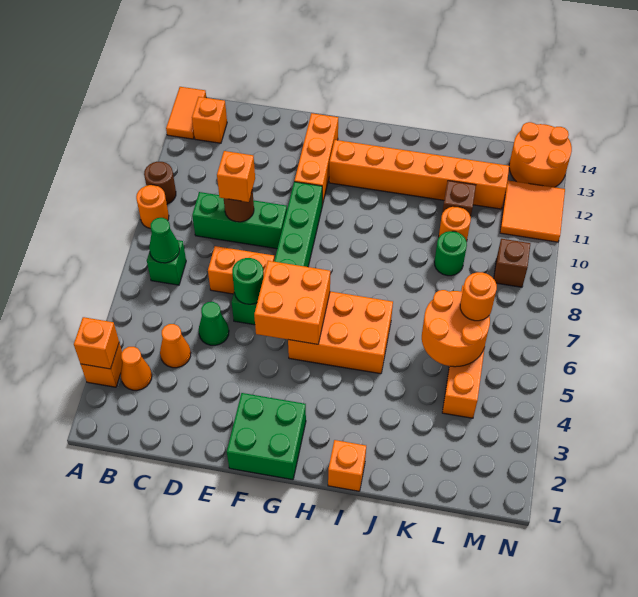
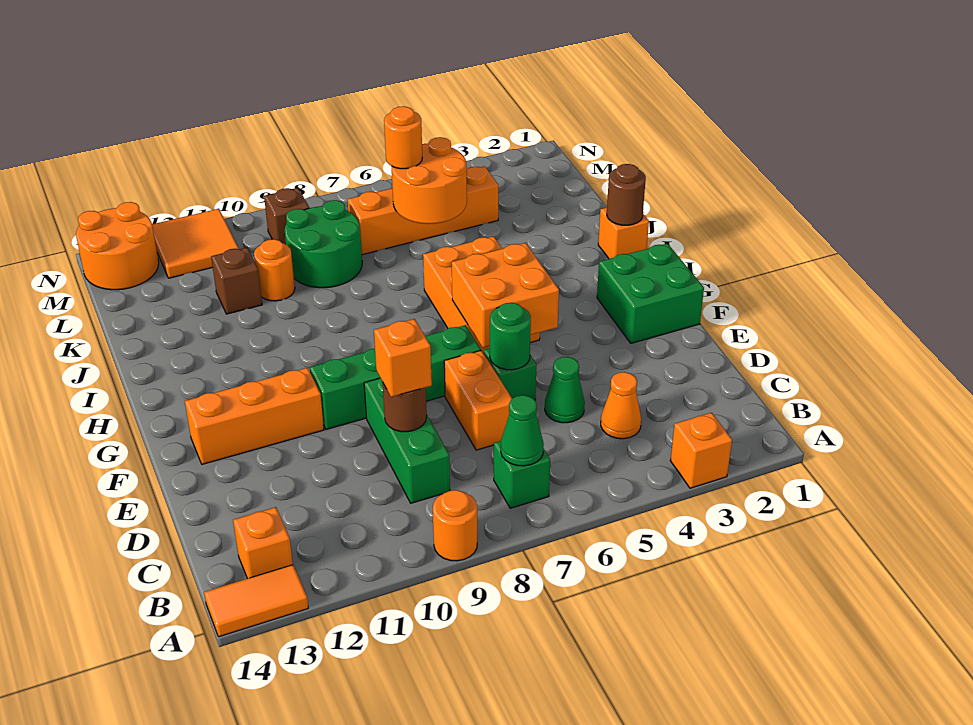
orange 1x1 brick [74,317,119,369] -> none
brown 1x1 round brick [144,162,176,204] -> brown 1x1 round brick moved to [607,164,646,225]
orange 1x1 cone [121,347,152,390] -> none
orange 1x6 brick [329,140,509,209] -> none
green 1x1 round brick [434,231,467,276] -> green 2x2 round brick [285,200,362,288]

